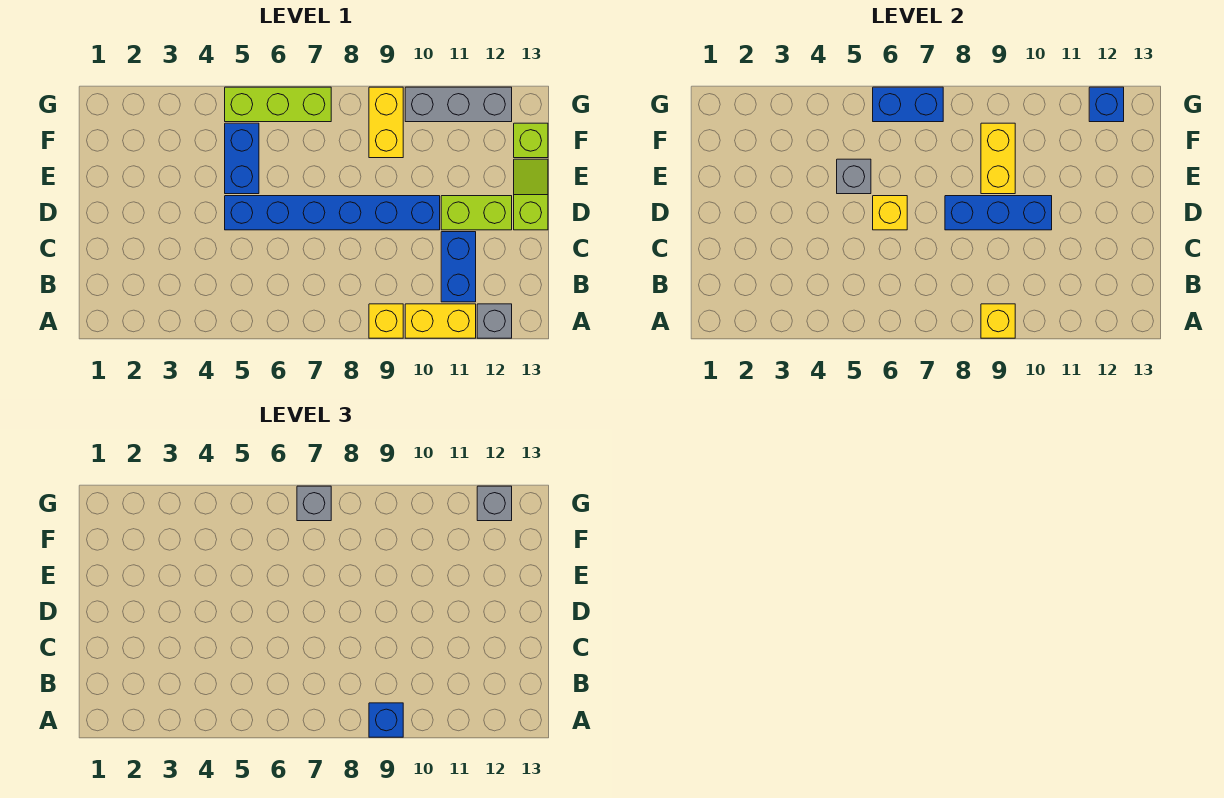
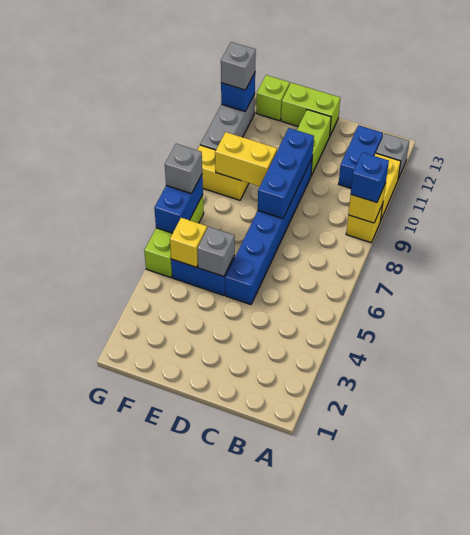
blue 1x2 brick [441,232,476,302] -> blue 1x2 brick turned to [339,125,383,188]
yellow 1x1 brick [873,196,907,230] -> yellow 1x1 brick moved to [170,218,207,267]
lime 1x2 slope [514,159,548,230] -> lime 1x2 brick [281,83,340,135]

